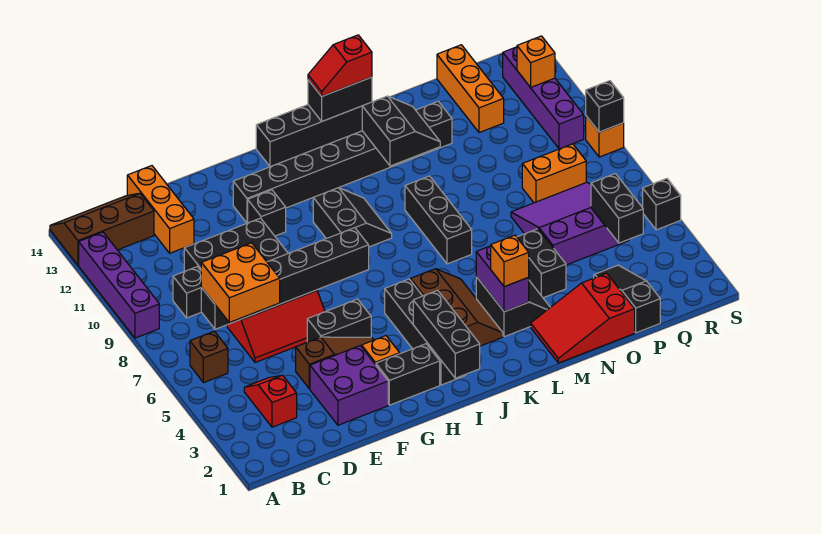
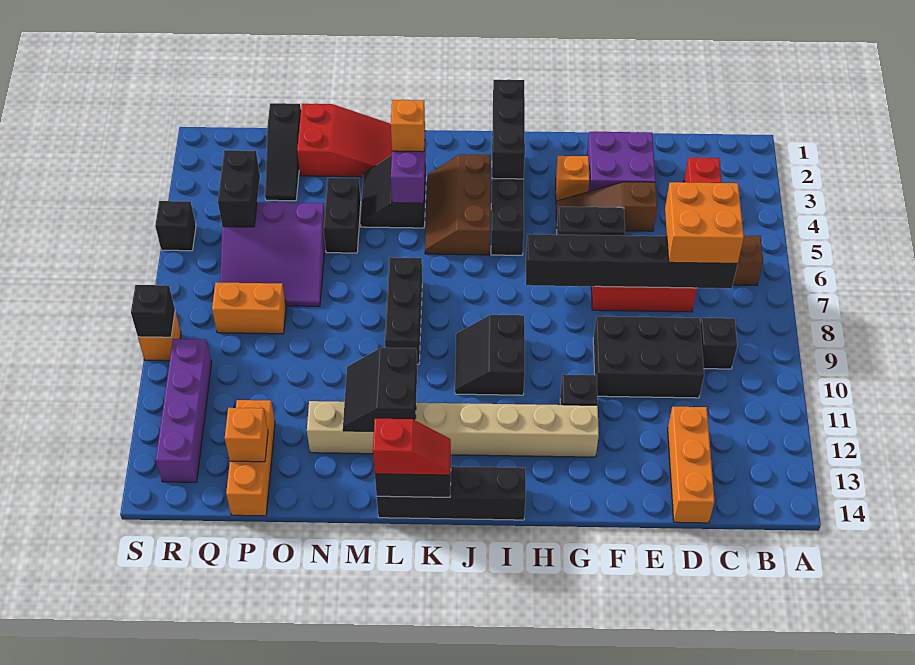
purple 1x4 brick [79,232,159,338] -> none
brown 2x3 slope [50,193,154,265] -> none
black 1x2 brick [376,344,440,405] -> none
black 1x8 brick [233,101,452,223] -> tan 1x8 brick [307,401,599,457]
orange 1x1 brick [517,36,555,87] -> orange 1x1 brick moved to [225,408,268,462]

